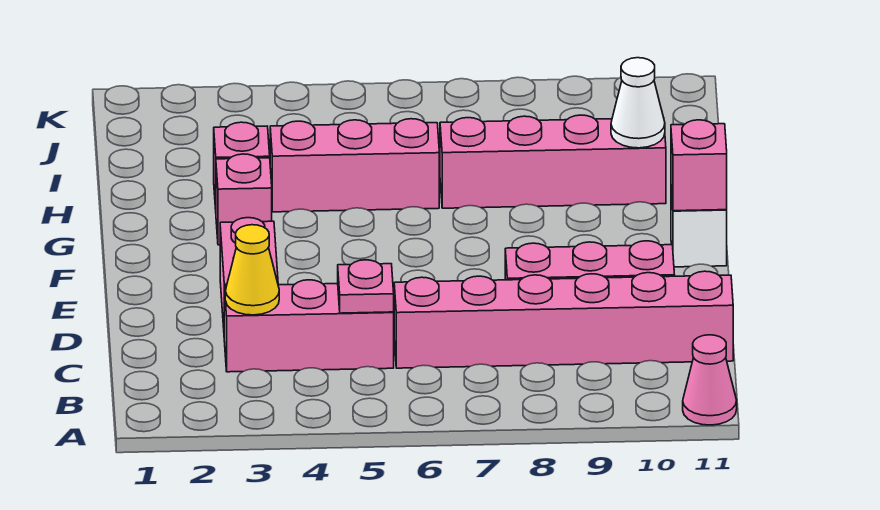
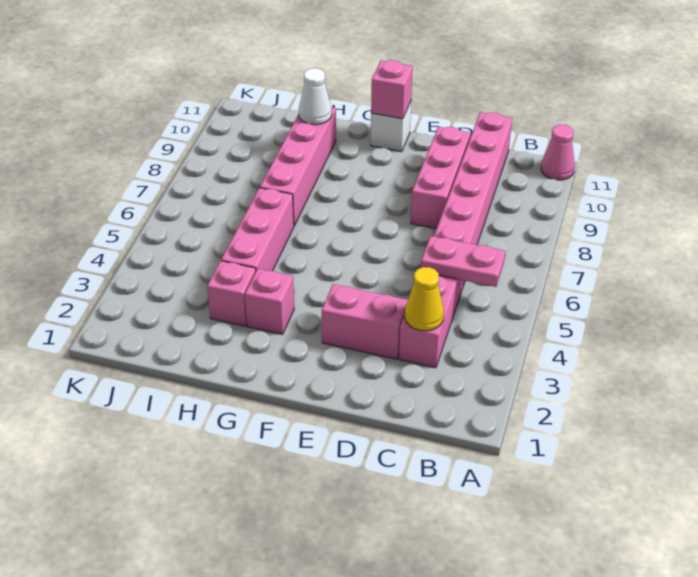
pink 1x1 plate [338,260,394,313] -> pink 1x2 plate [421,236,505,287]

